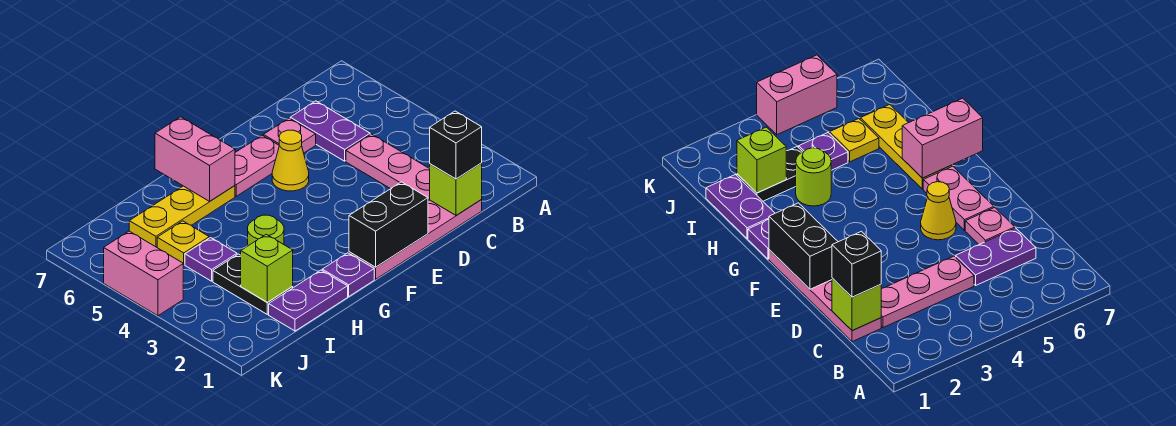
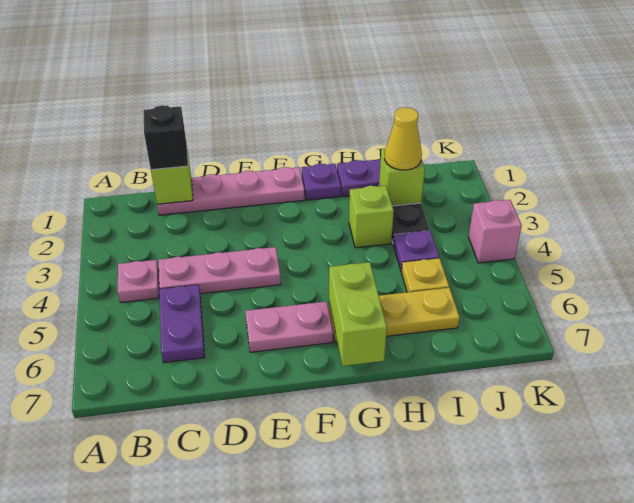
pink 1x3 plate [346,134,430,201] -> pink 1x3 plate turned to [159,247,281,294]
pink 1x1 plate [263,118,316,153] -> pink 1x1 plate moved to [118,260,159,303]
black 1x2 brick [349,182,428,267] -> none
yellow 1x1 cone [272,130,309,191] -> yellow 1x1 cone moved to [385,107,422,170]
pink 1x2 brick [155,117,235,201] -> lime 1x2 brick [329,262,387,366]
lime 1x1 round brick [248,215,284,246] -> lime 1x1 brick [349,186,394,248]
pink 1x2 brick [104,231,184,316] -> pink 1x1 brick [468,200,522,263]

